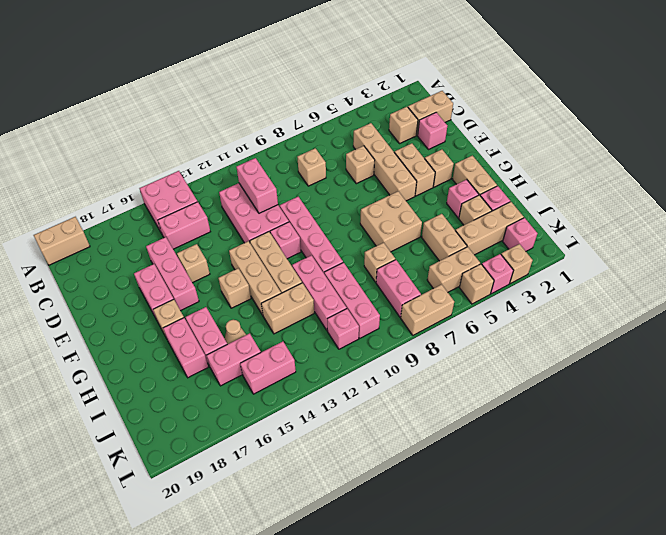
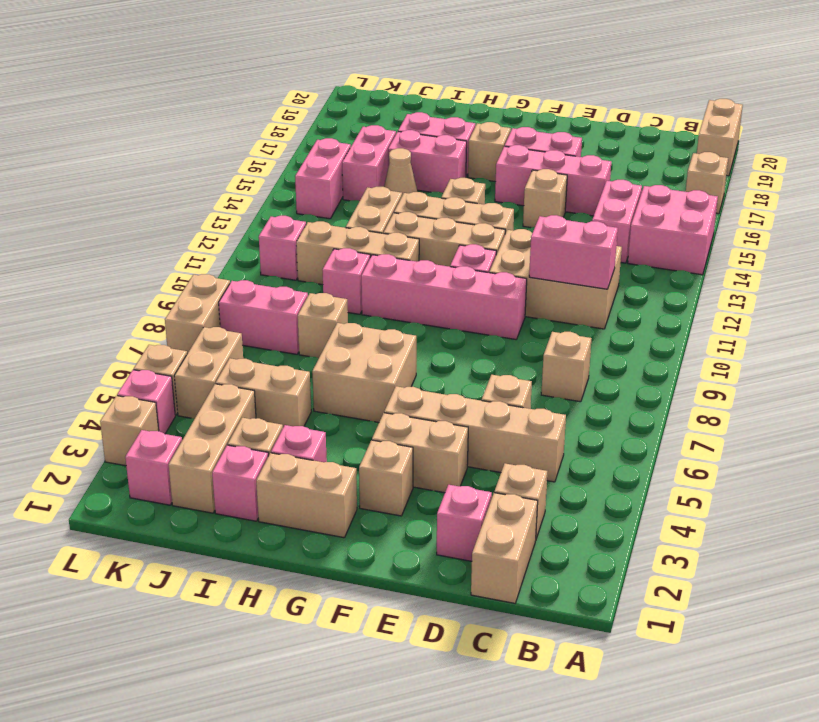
none -> tan 1x1 brick [686,152,728,214]
pink 2x3 brick [219,183,289,243] -> tan 2x3 brick [489,229,622,329]
pink 1x3 brick [292,255,347,331] -> tan 1x3 brick [296,221,419,285]
pink 1x3 brick [324,263,380,338] -> pink 1x1 brick [323,248,370,314]

